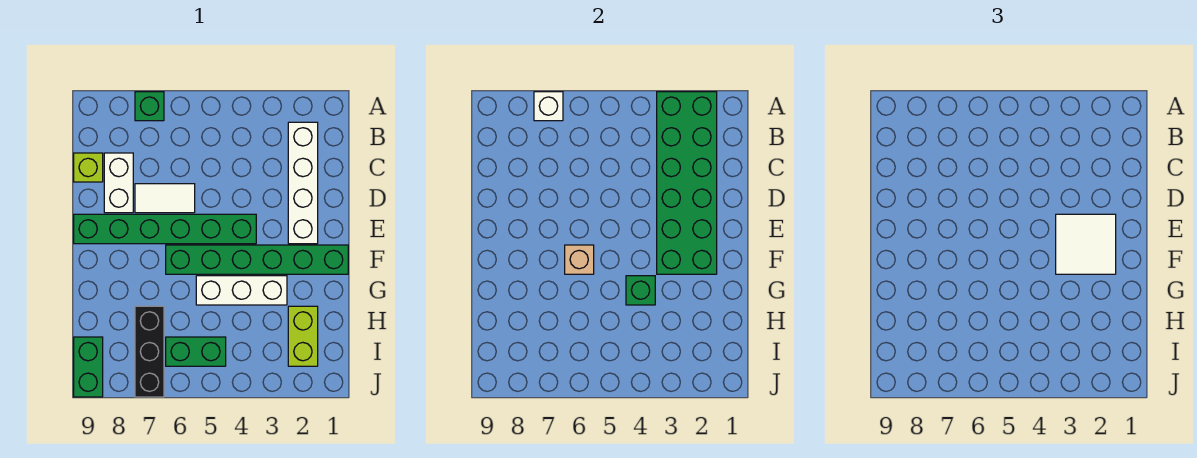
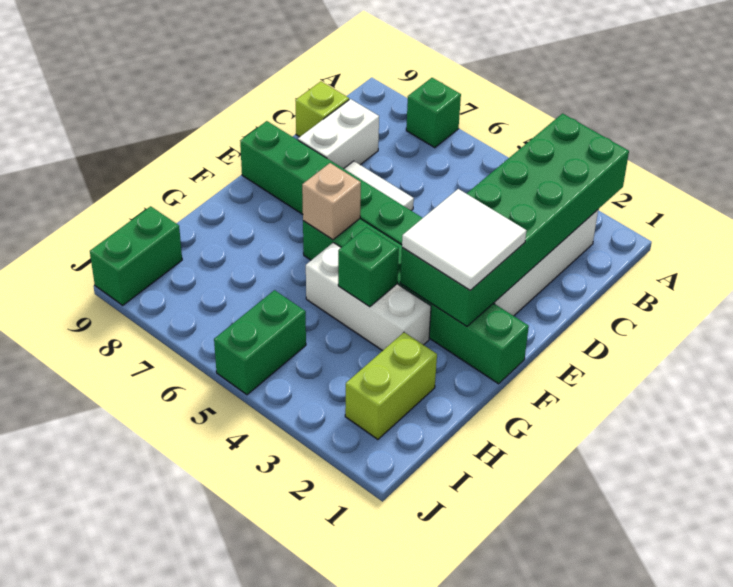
white 1x1 brick [534,92,563,121] -> none
black 1x3 brick [135,306,164,397] -> none
green 1x2 brick [166,337,226,366] -> green 1x2 brick turned to [214,290,306,395]

